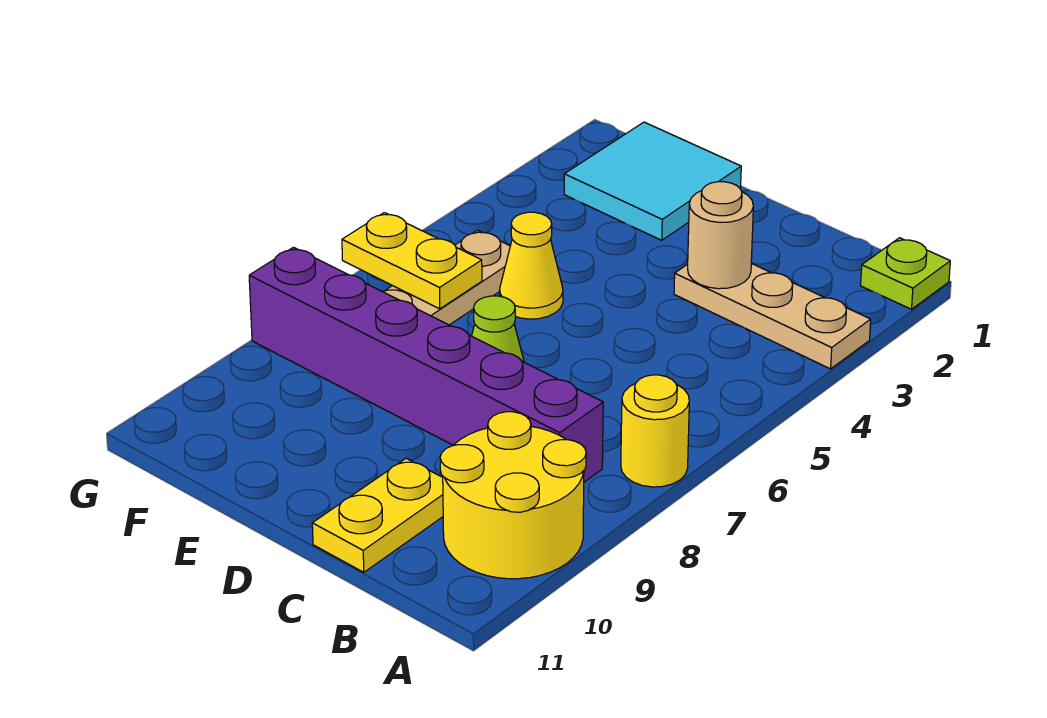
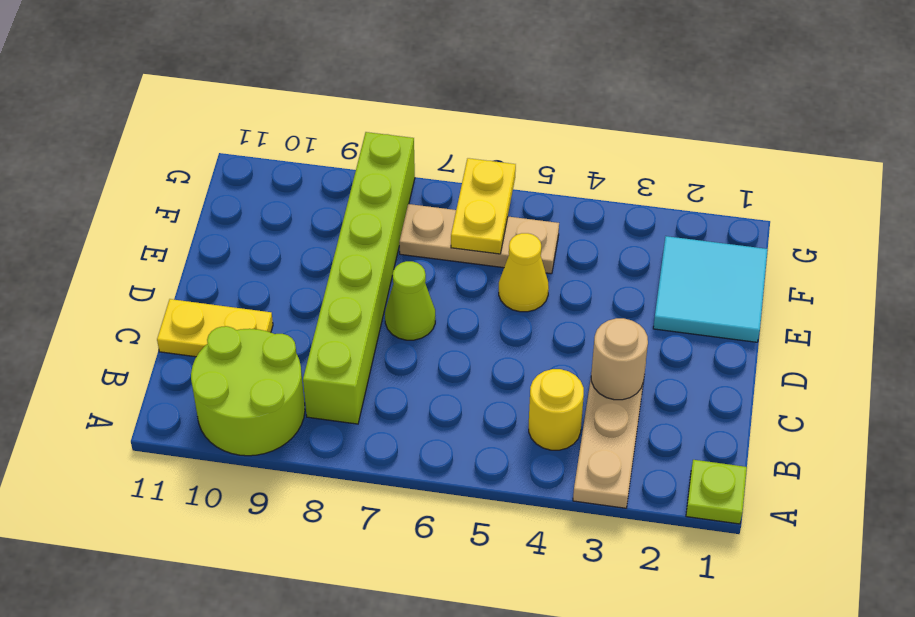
yellow 1x1 round brick [621,375,689,487] -> yellow 1x1 round brick moved to [529,369,584,450]
yellow 2x2 round brick [440,412,586,579] -> lime 2x2 round brick [191,326,305,456]
purple 1x6 brick [249,247,603,482] -> lime 1x6 brick [303,132,415,424]

